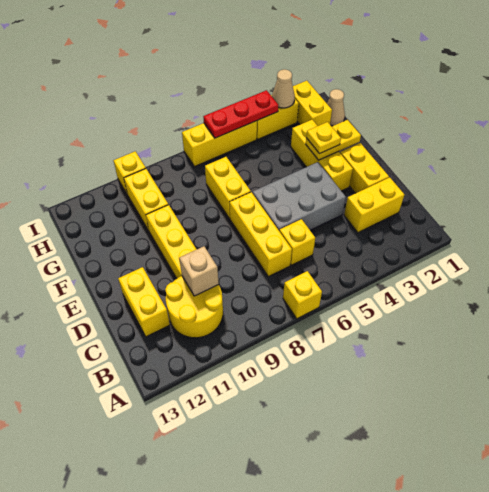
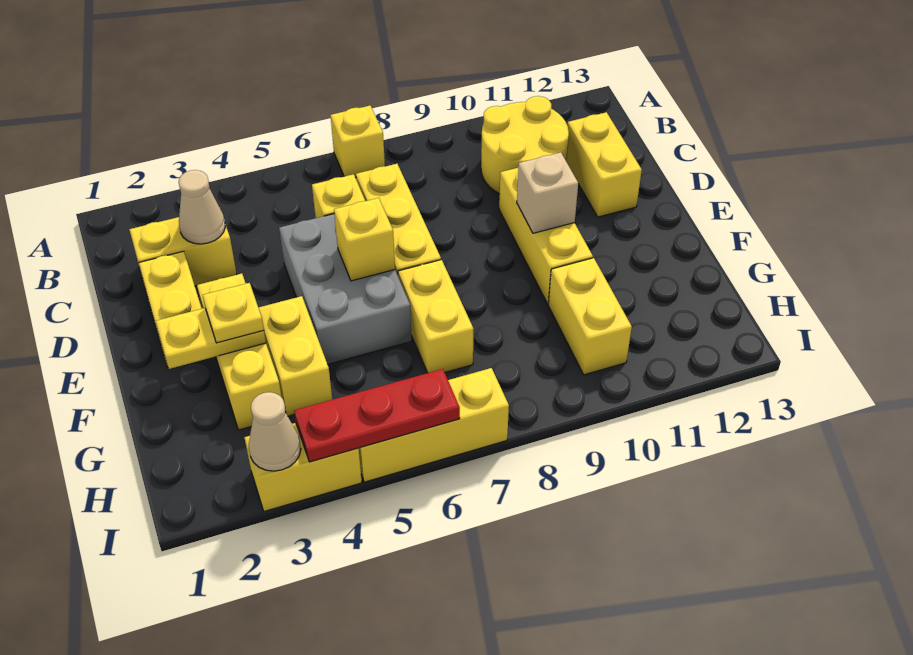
tan 1x1 brick [179,246,219,296] -> tan 1x1 brick moved to [517,152,578,233]
grey 2x3 brick [253,162,346,231] -> grey 2x3 brick turned to [279,214,412,364]
tan 1x1 cone [327,89,345,126] -> tan 1x1 cone moved to [179,170,225,244]
yellow 1x2 brick [293,81,332,126] -> yellow 1x2 brick moved to [258,296,332,416]
yellow 1x1 brick [113,151,146,195] -> yellow 1x1 brick moved to [334,198,395,281]

